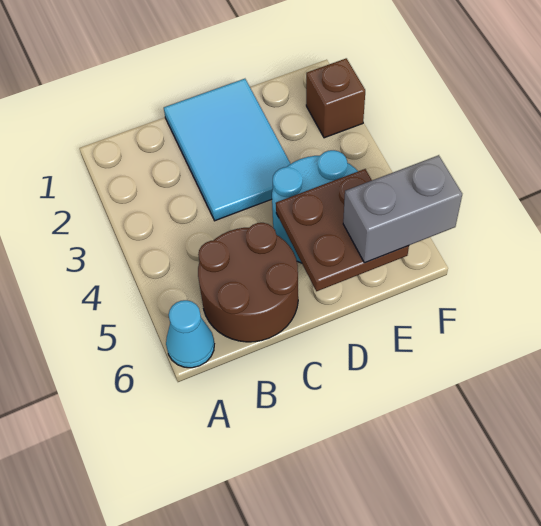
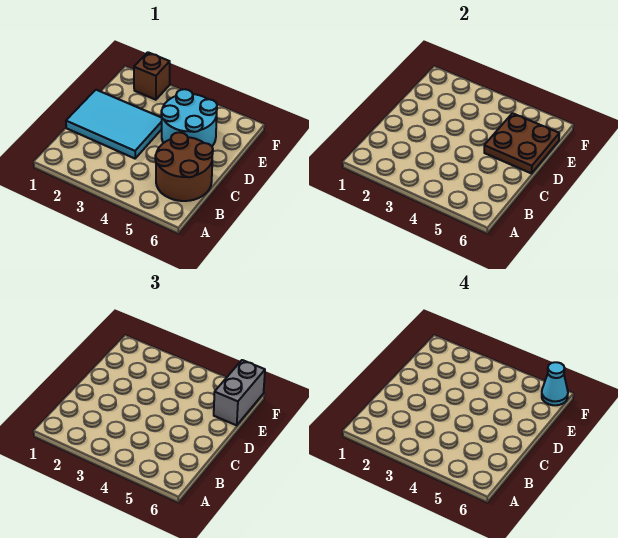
cyan 1x1 cone [166,300,214,368] -> cyan 1x1 cone moved to [542,362,568,405]

